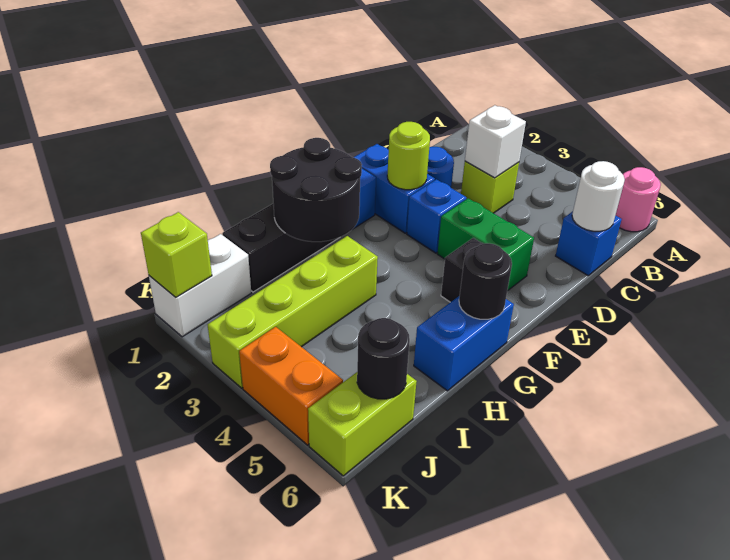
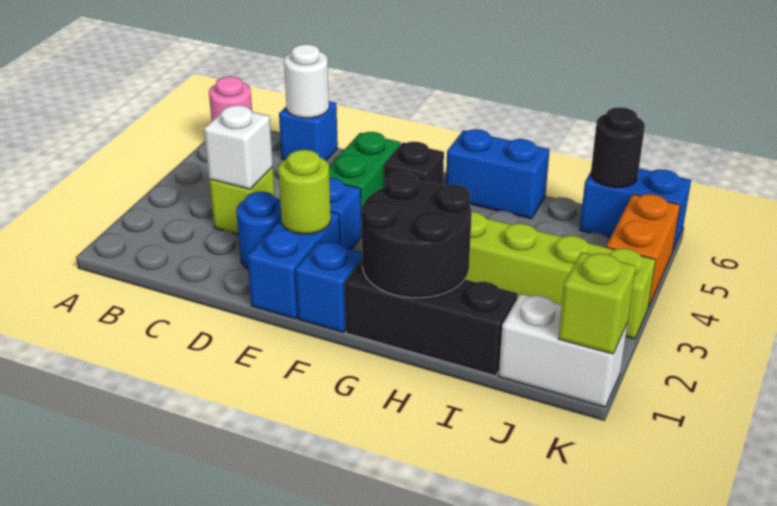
black 1x1 round brick [459,243,512,319] -> none
lime 1x2 brick [308,372,417,476] -> blue 1x2 brick [580,169,691,252]

